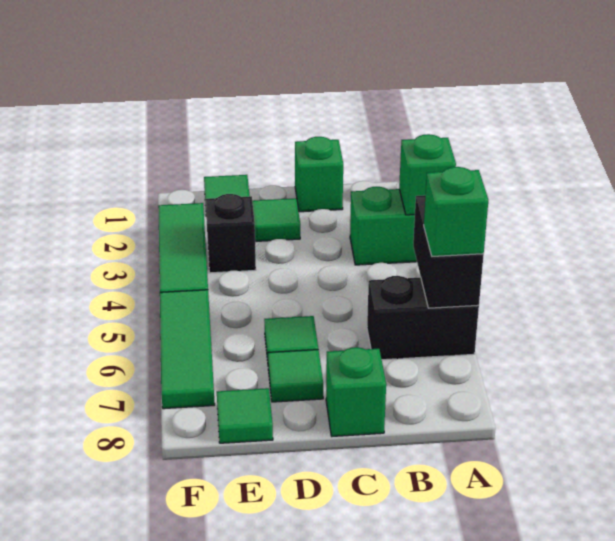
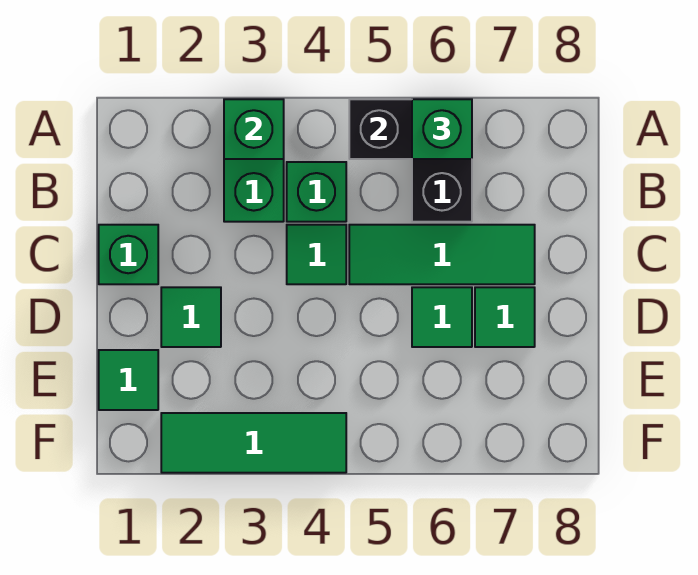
green 1x1 brick [326,347,386,436] -> green 1x1 brick moved to [287,162,346,222]
black 1x1 brick [205,194,256,273] -> none
green 1x1 tile [217,388,273,443] -> green 1x1 tile moved to [287,225,346,284]
green 1x3 tile [160,290,215,409] -> green 1x3 tile moved to [349,225,535,284]

